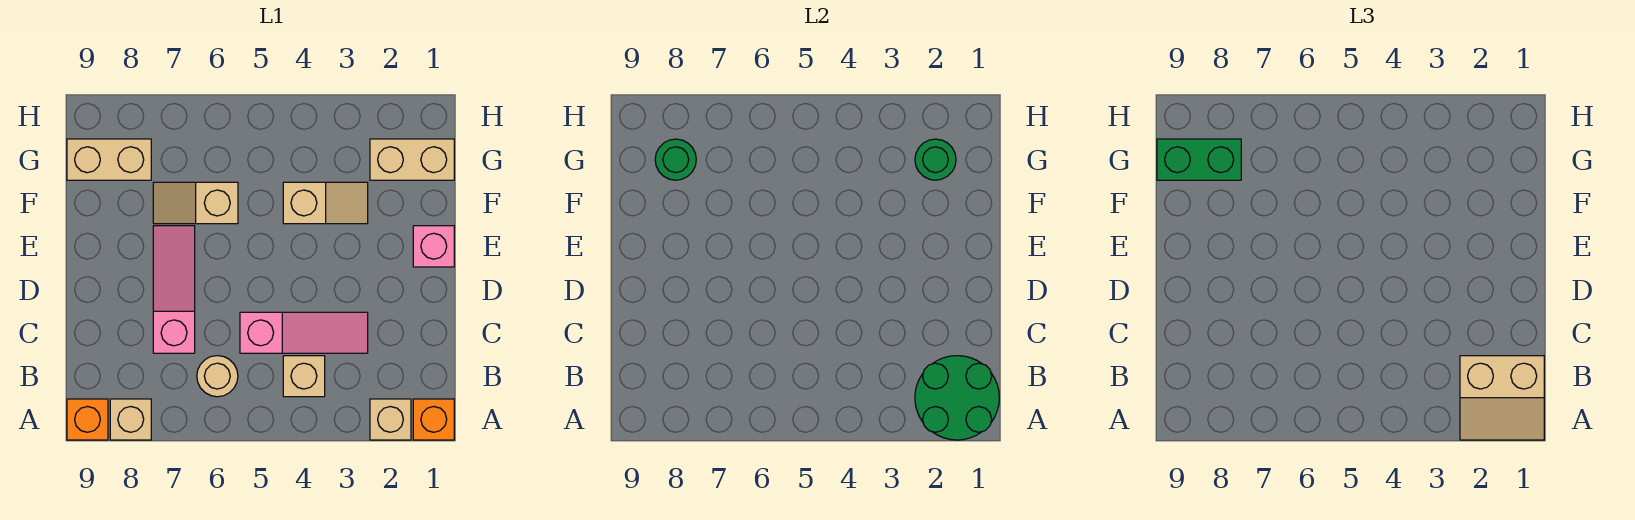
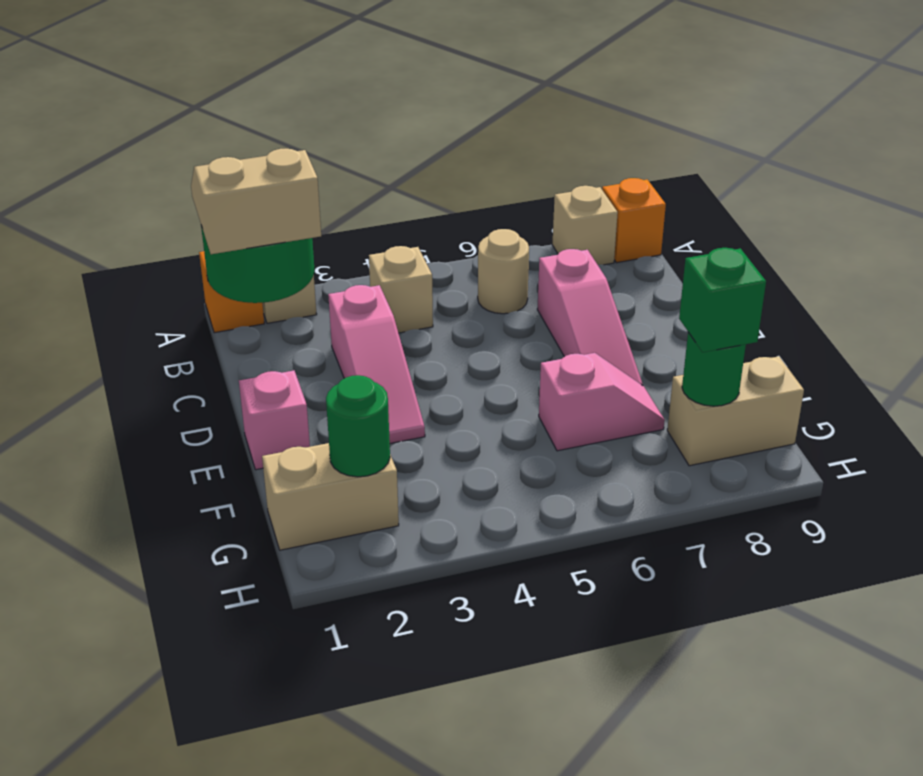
pink 1x3 slope [240,312,368,353] -> pink 1x3 slope turned to [328,285,425,444]
tan 1x2 slope [283,182,368,224] -> none
tan 1x2 slope [153,182,238,224] -> pink 1x2 slope [539,353,665,451]
green 1x2 brick [1157,139,1241,180] -> green 1x1 brick [679,248,766,352]

